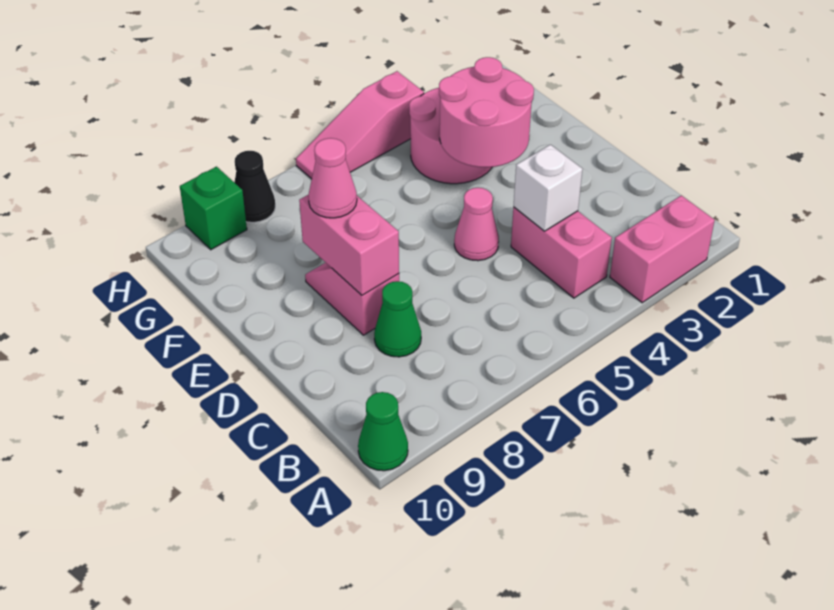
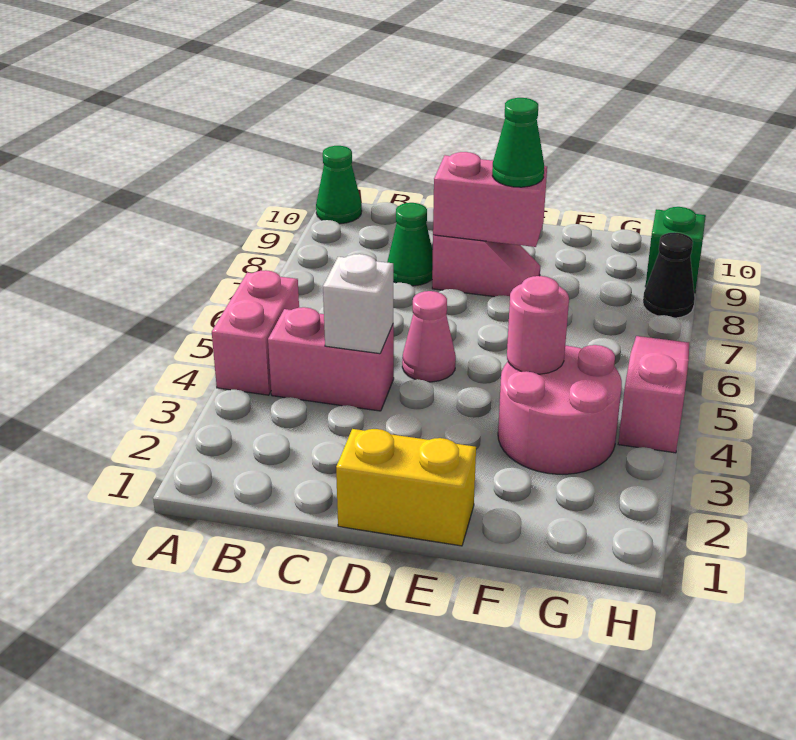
pink 1x2 brick [610,195,715,303] -> pink 1x2 brick moved to [212,270,299,395]
none -> yellow 1x2 brick [336,429,476,546]
pink 2x2 round brick [439,57,534,167] -> pink 1x1 round brick [507,276,569,374]
pink 1x1 cone [308,138,357,218] -> green 1x1 cone [492,98,544,187]

